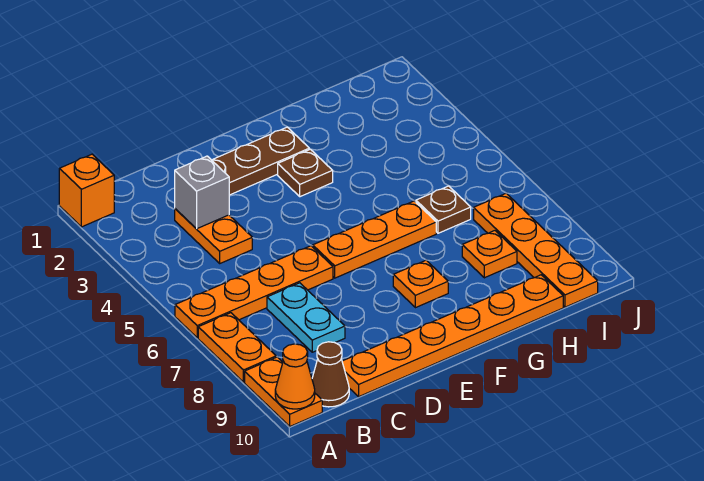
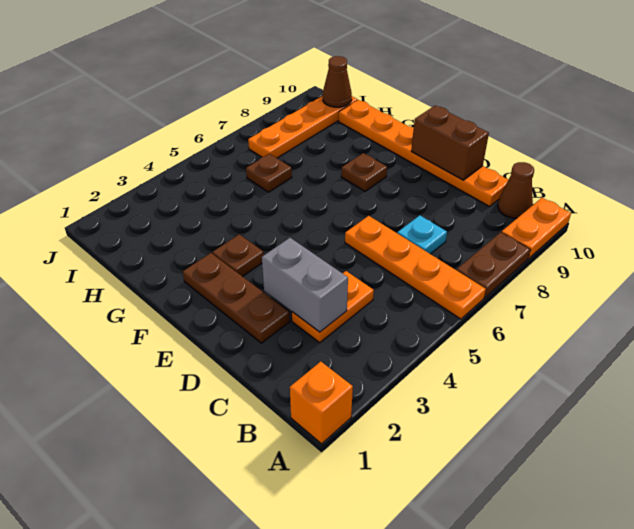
orange 1x2 plate [198,313,276,382] -> brown 1x2 plate [457,232,530,298]
orange 1x1 cone [275,344,315,409] -> none
grey 1x1 brick [175,156,229,229] -> grey 1x2 brick [262,238,348,332]
cyan 1x2 plate [267,283,345,352] -> cyan 1x1 plate [397,215,447,254]
none -> brown 1x2 brick [411,106,489,180]
orange 1x3 plate [313,201,436,278] -> none
orange 1x1 plate [393,260,448,308] -> brown 1x1 plate [341,153,387,191]
orange 1x1 plate [462,231,517,278] -> none
none -> brown 1x1 cone [323,56,352,107]

